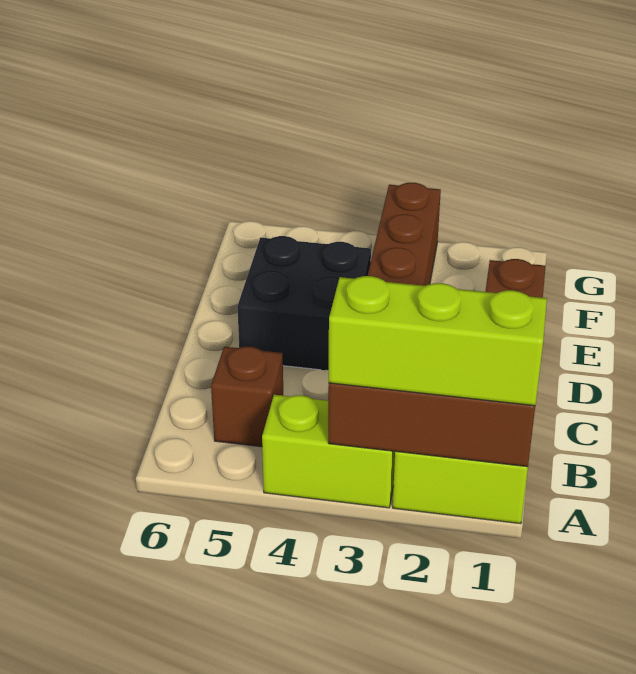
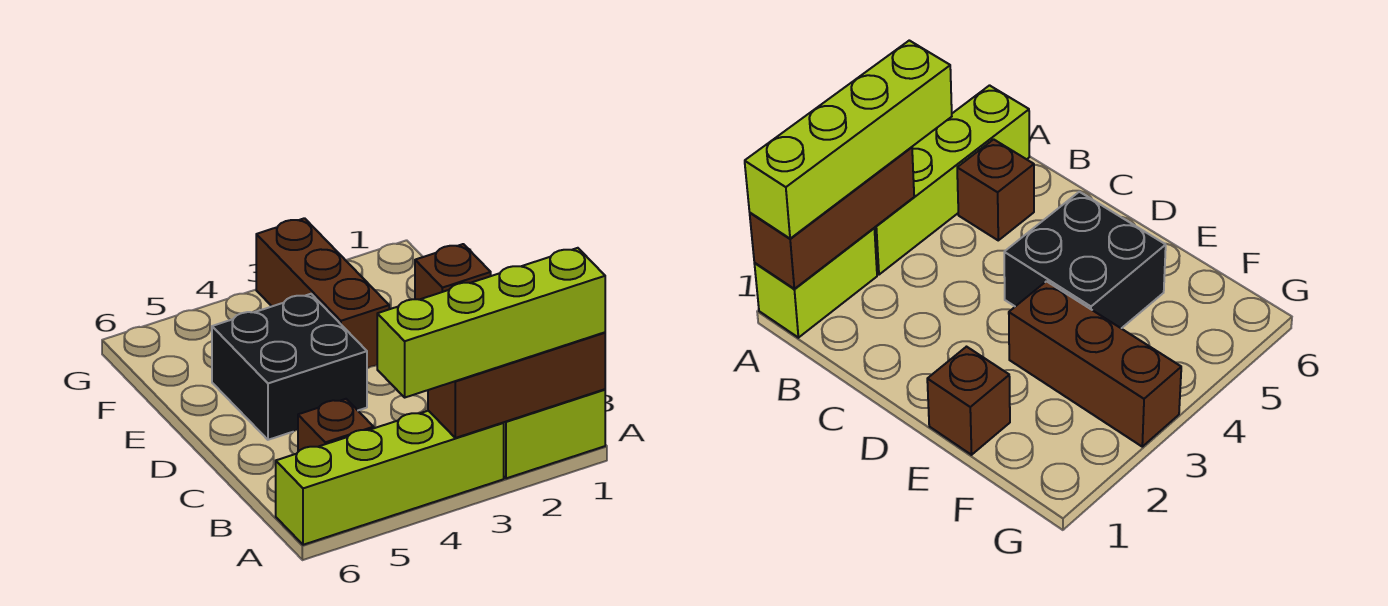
lime 1x3 brick [329,276,547,406] -> lime 1x4 brick [377,248,605,397]
lime 1x2 brick [262,395,395,508] -> lime 1x4 brick [276,411,504,545]

